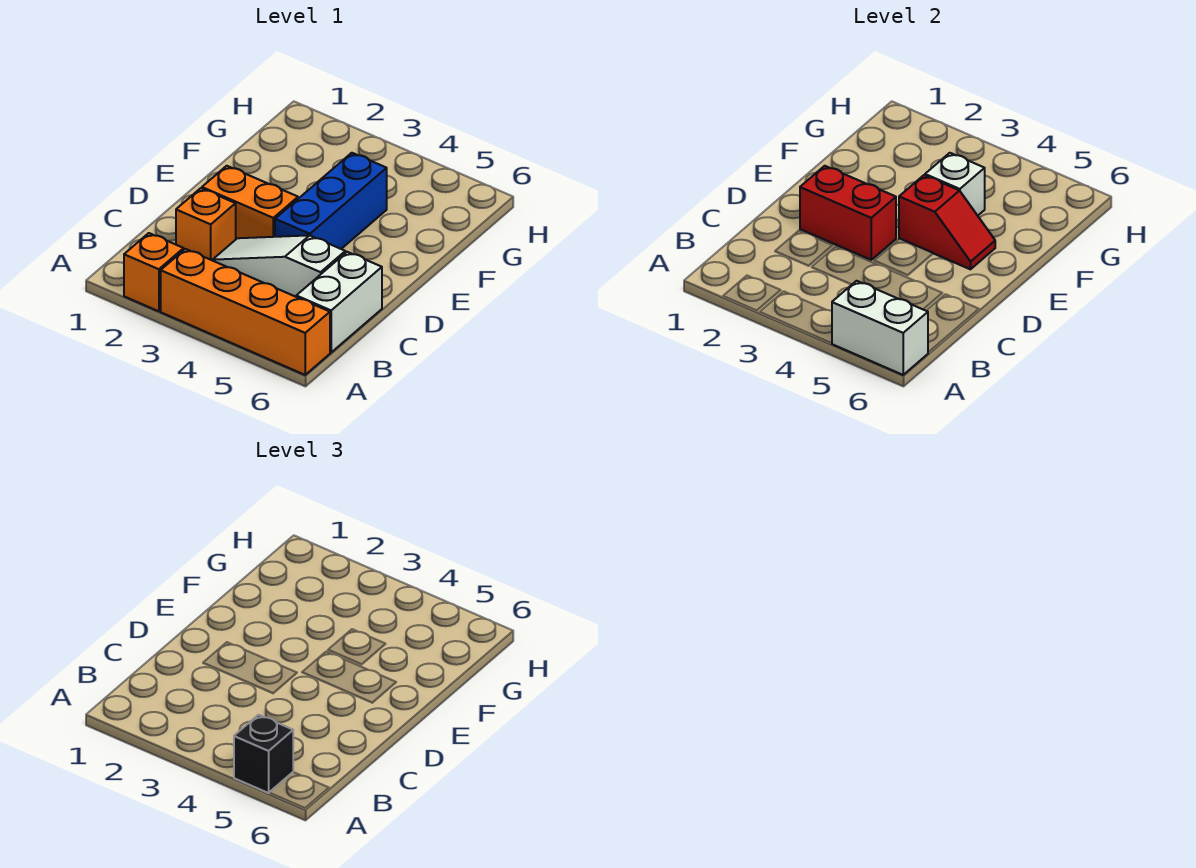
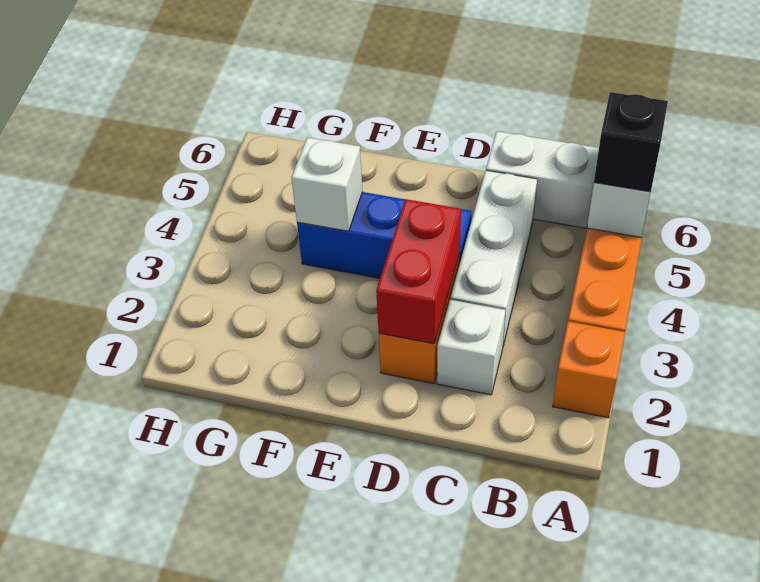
orange 1x1 brick [176,188,236,260] -> white 1x1 brick [437,300,505,395]
white 1x3 slope [213,235,345,297] -> white 1x3 brick [451,170,537,345]
red 1x2 slope [899,175,995,269] -> none

